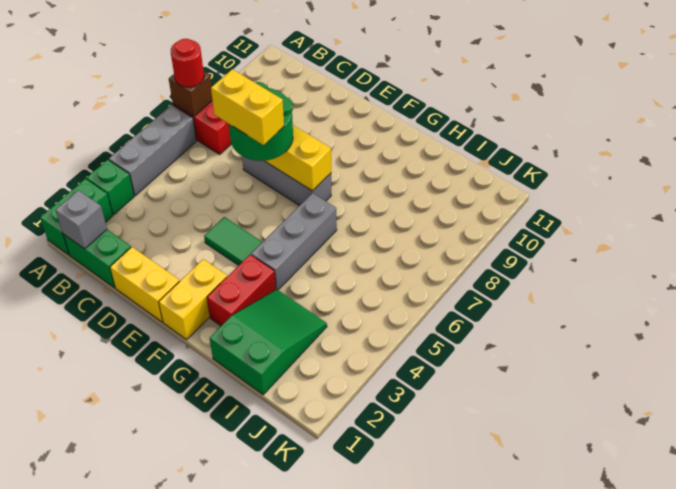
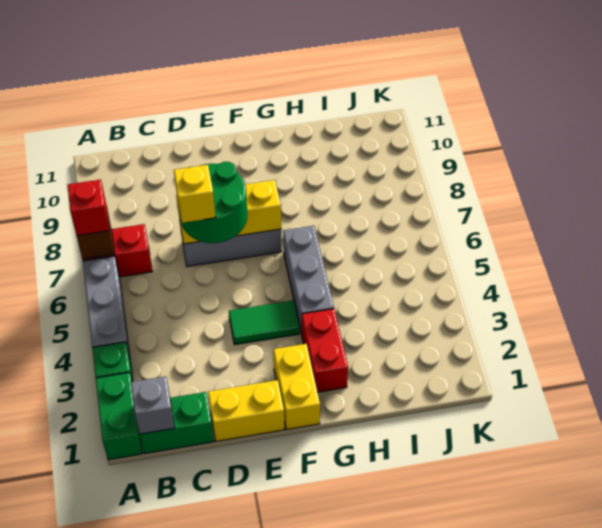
red 1x1 round brick [171,39,204,87] -> red 1x1 brick [68,180,110,236]
yellow 1x2 brick [211,69,284,145] -> yellow 1x1 brick [174,165,216,223]
green 2x3 slope [210,289,327,395] -> none

